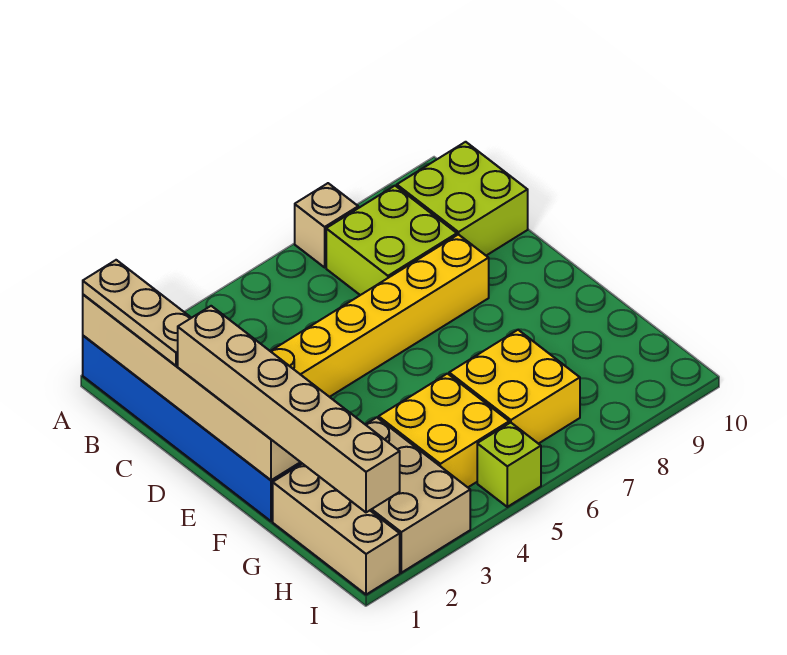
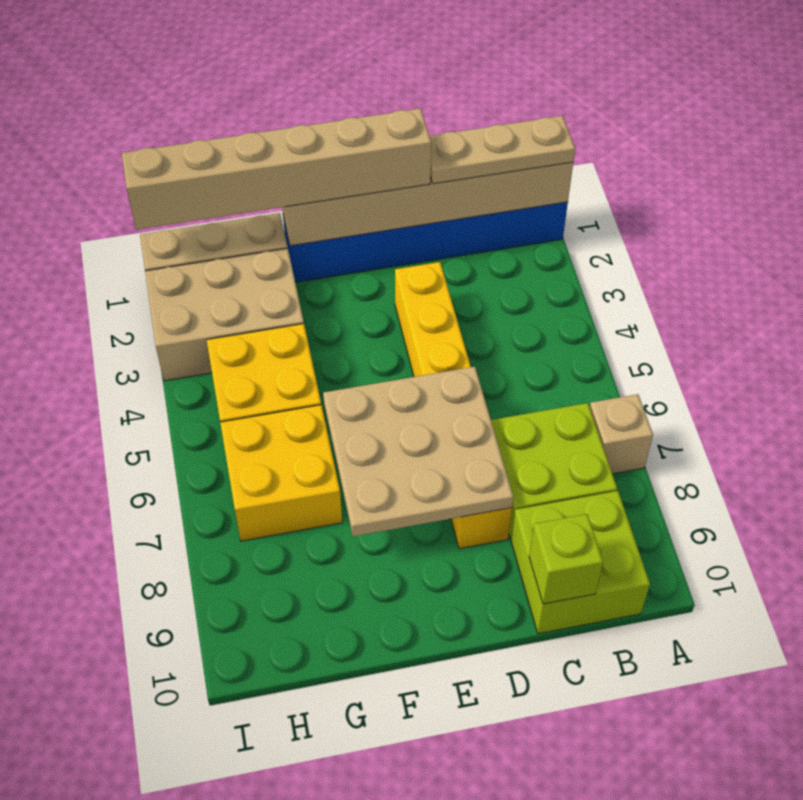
none -> tan 3x3 plate [323,367,513,536]
lime 1x1 brick [477,423,541,507] -> lime 1x1 brick moved to [529,514,603,604]

